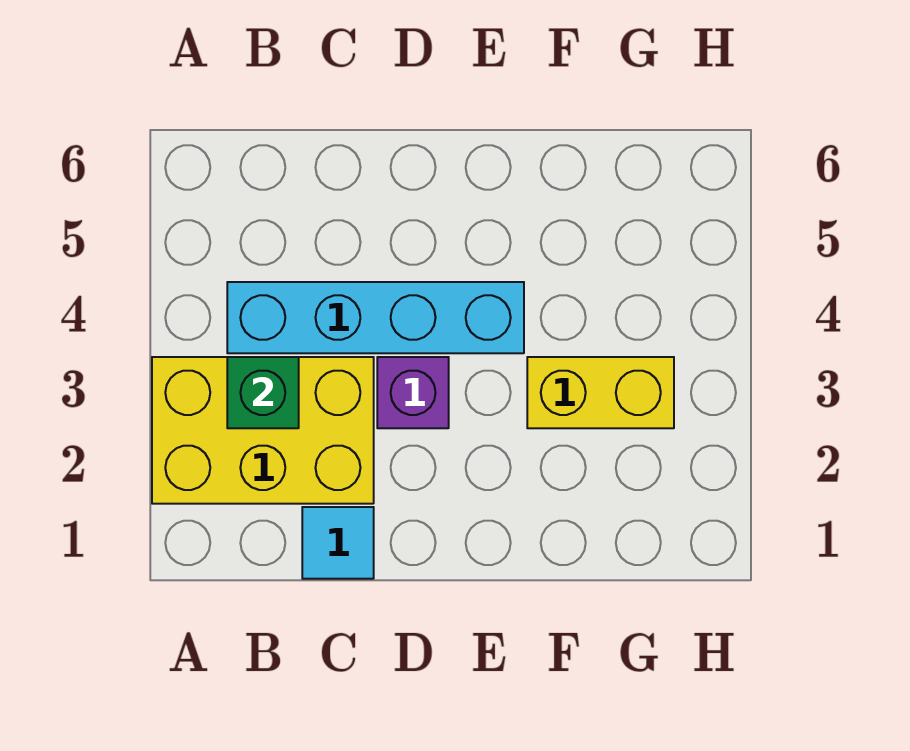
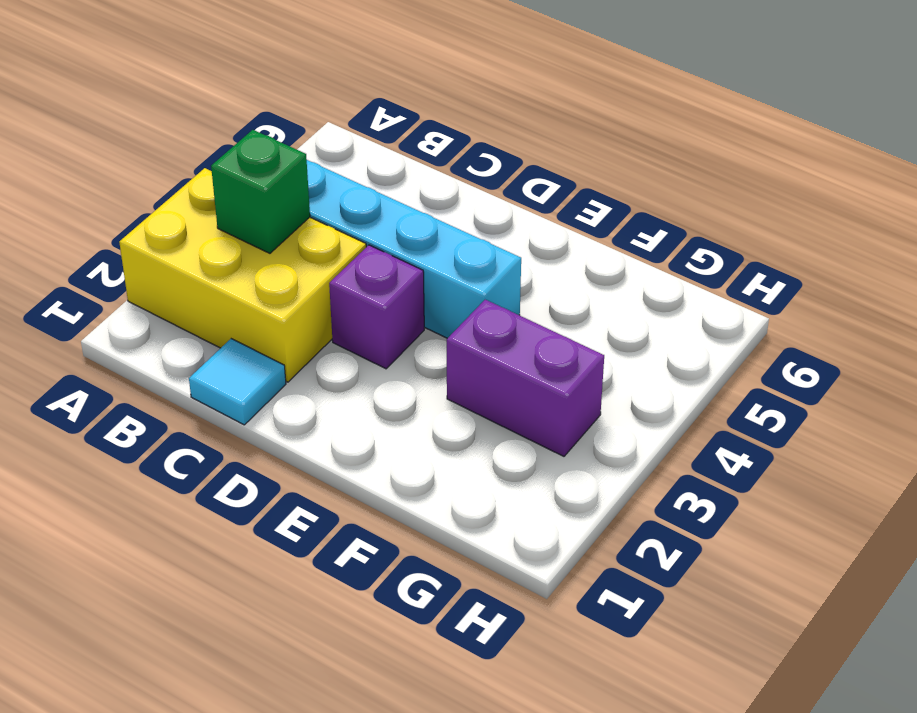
yellow 1x2 brick [527,357,674,428] -> purple 1x2 brick [447,300,604,456]

